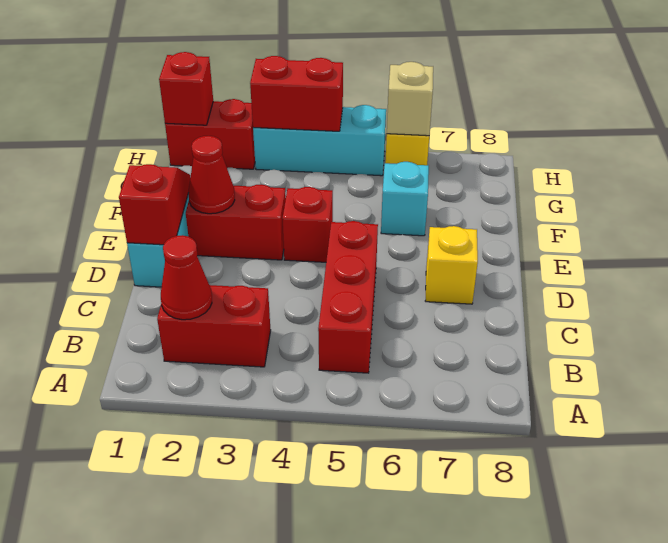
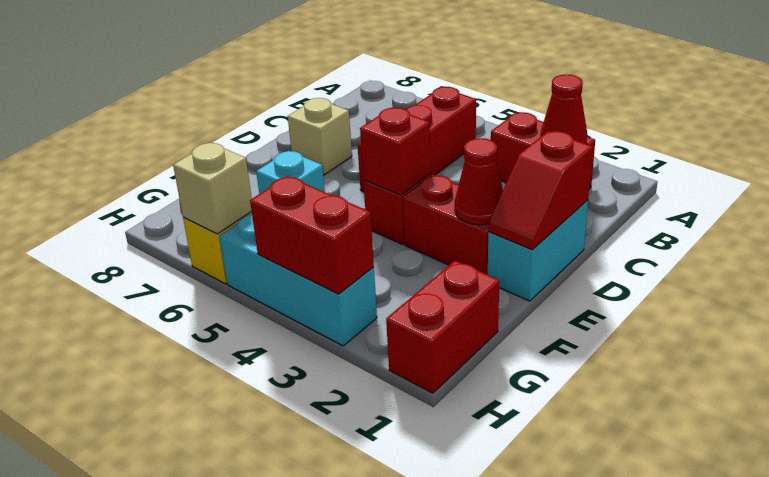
yellow 1x1 brick [426,226,478,304] -> tan 1x1 brick [288,98,352,175]
red 1x2 brick [165,99,255,169] -> red 1x2 brick turned to [386,261,499,393]
red 1x1 brick [159,52,213,125] -> red 1x1 brick moved to [360,107,431,195]

